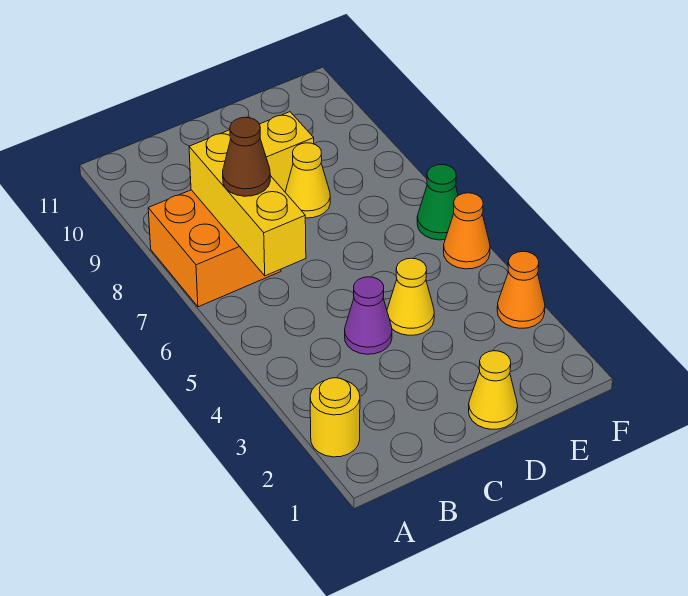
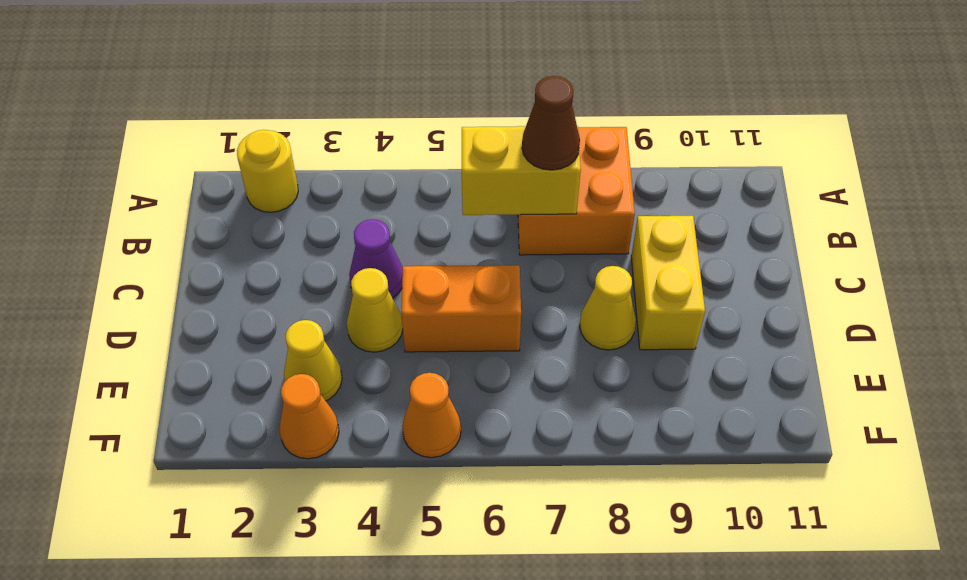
yellow 1x3 brick [189,130,306,276] -> yellow 1x2 brick [462,126,581,215]
yellow 1x1 cone [469,351,518,429] -> yellow 1x1 cone moved to [284,320,342,401]
none -> orange 1x2 brick [401,265,521,352]
green 1x1 cone [417,165,458,240] -> none

